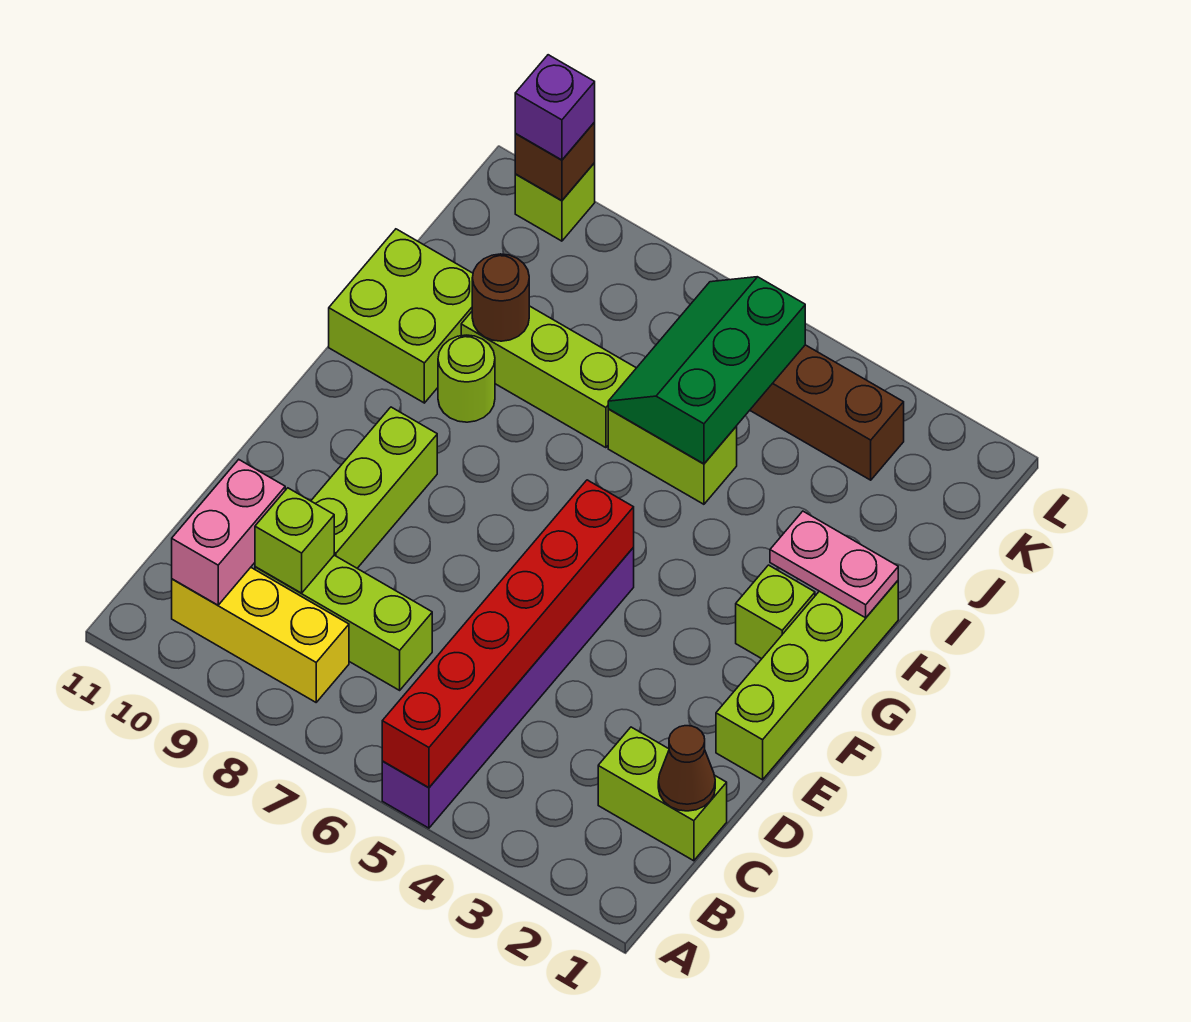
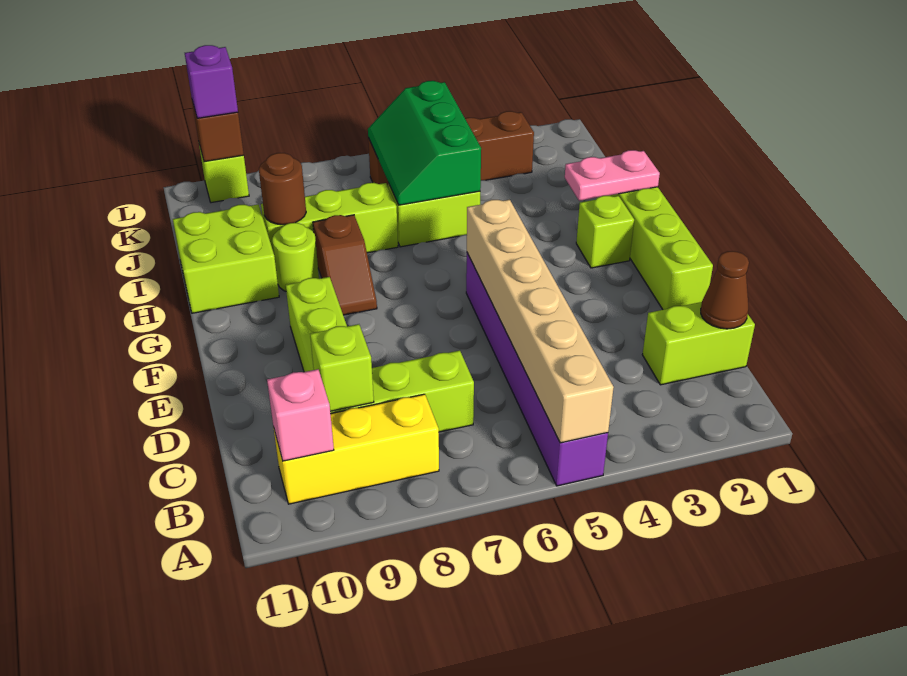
red 1x6 brick [382,480,634,788] -> tan 1x6 brick [467,200,614,443]
pink 1x2 brick [172,460,285,605] -> pink 1x1 brick [267,369,334,461]
none -> brown 1x2 slope [313,215,377,315]

